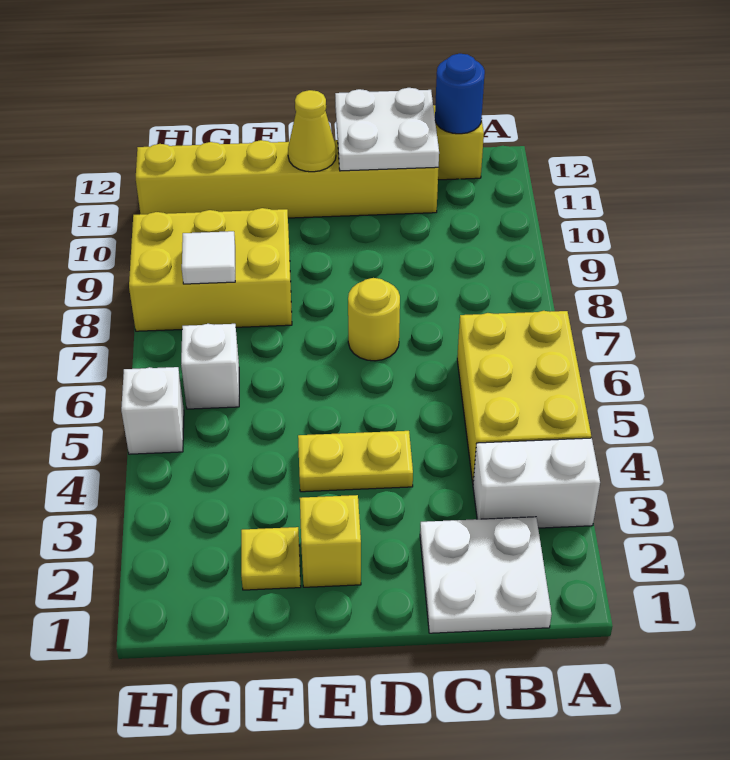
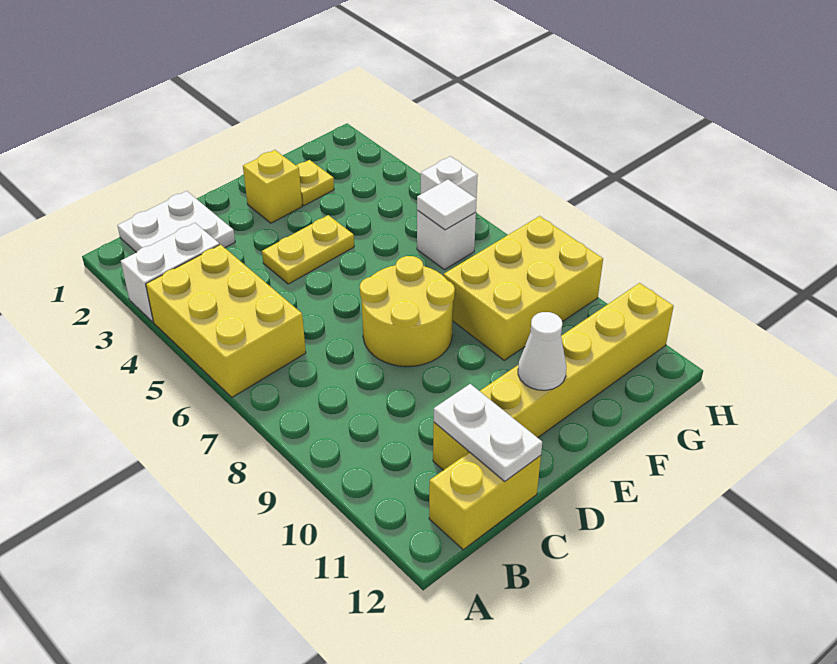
blue 1x1 round brick [435,54,485,134] -> none
white 2x2 plate [335,88,439,171] -> white 1x2 plate [434,384,542,481]
yellow 1x1 round brick [348,278,400,361] -> yellow 2x2 round brick [360,256,455,367]
yellow 1x1 cone [288,90,336,172] -> white 1x1 cone [518,312,566,390]
white 1x1 tile [182,231,235,284] -> white 1x1 tile moved to [417,180,477,230]

